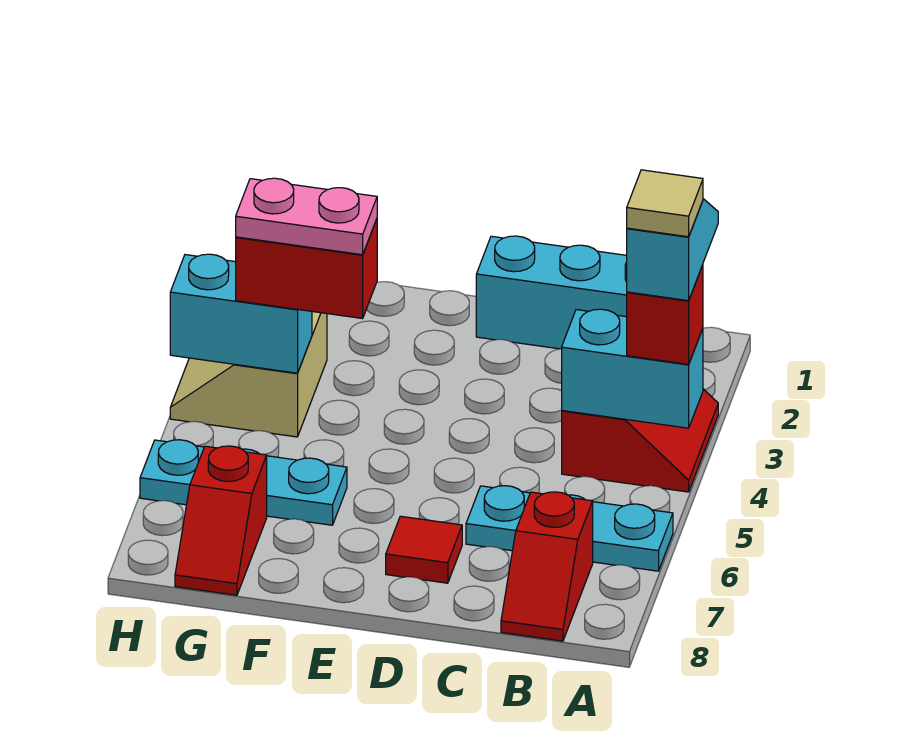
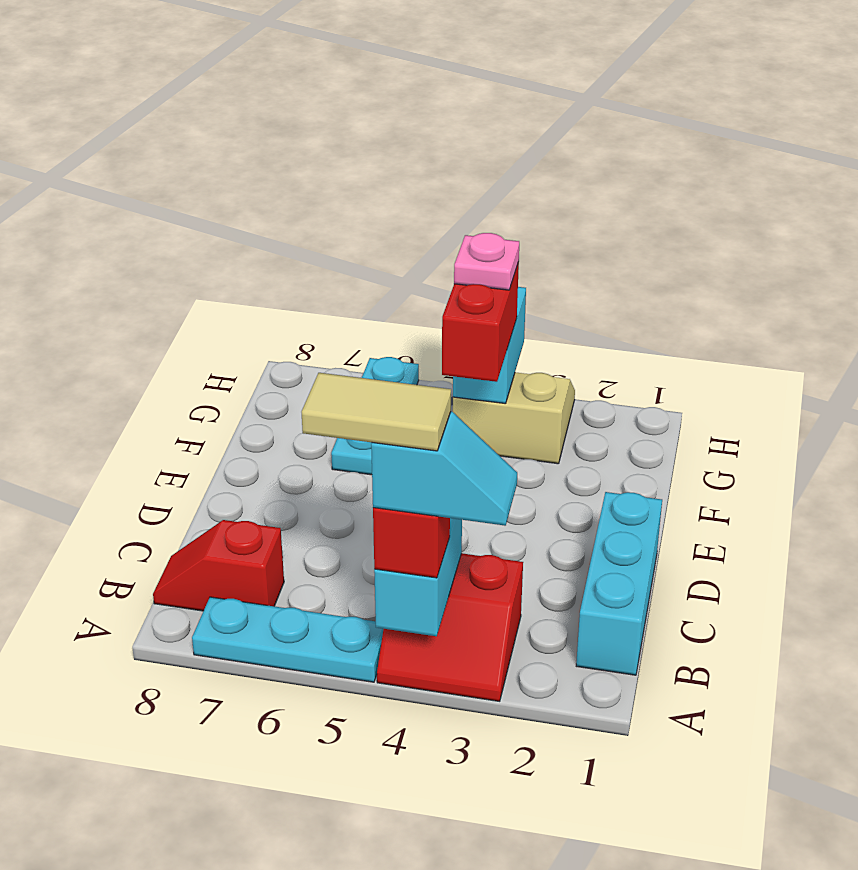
tan 1x1 tile [627,170,703,237] -> tan 1x2 tile [302,373,451,451]
cyan 1x3 plate [466,486,673,571] -> cyan 1x3 plate turned to [192,597,383,682]
red 1x1 tile [386,516,462,583] -> none
pink 1x2 plate [236,178,377,255] -> pink 1x1 plate [454,233,519,290]
red 1x2 slope [175,446,267,595] -> none

